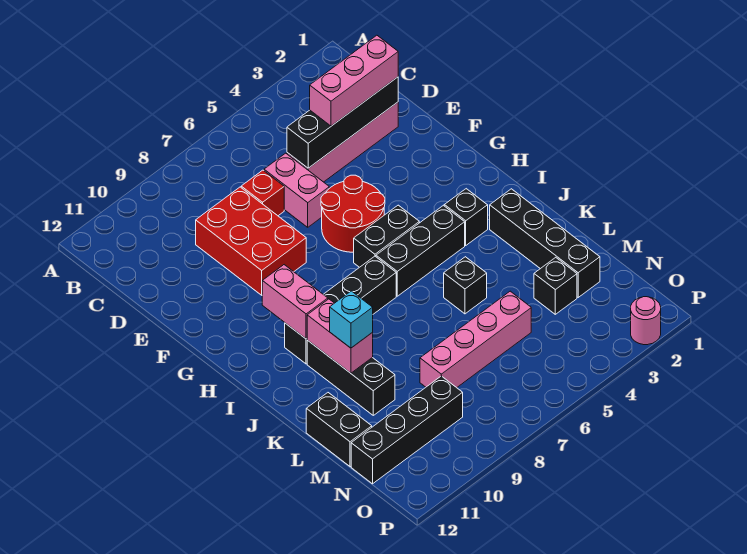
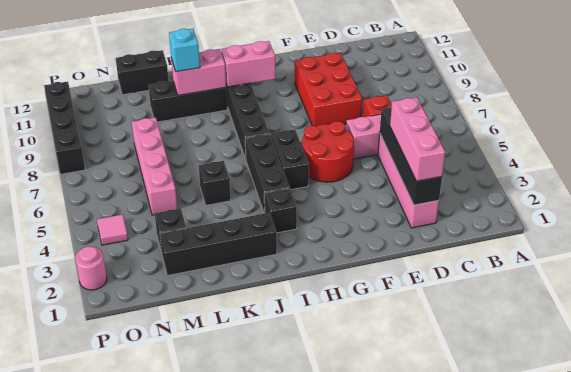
red 2x3 brick [196,187,306,295] -> red 2x3 brick turned to [295,53,362,126]
black 1x4 brick [351,376,463,484] -> black 1x4 brick moved to [44,82,85,174]
none -> pink 1x1 tile [97,214,128,245]

